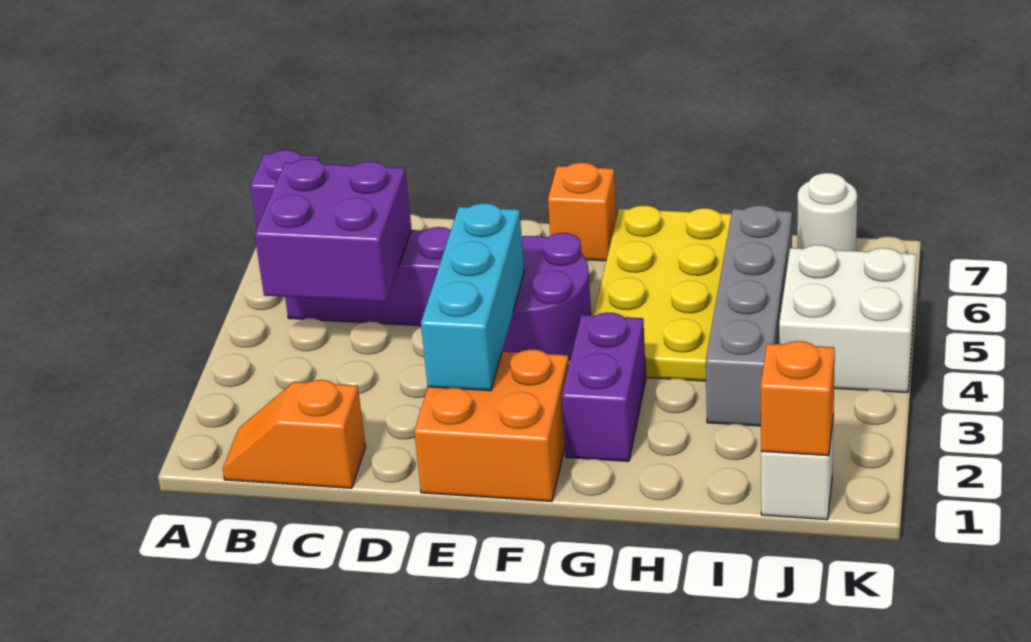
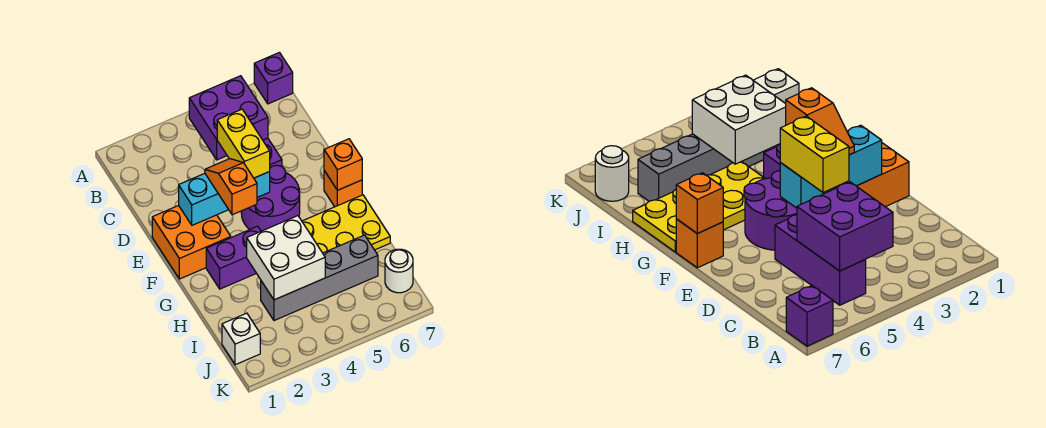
orange 1x2 slope [223,380,366,488] -> orange 1x2 slope moved to [205,159,257,215]
none -> yellow 1x2 brick [217,109,270,178]
orange 1x1 brick [761,341,835,456] -> orange 1x1 brick moved to [324,139,362,190]
white 2x2 brick [779,245,916,393] -> white 2x2 brick moved to [247,216,325,300]

